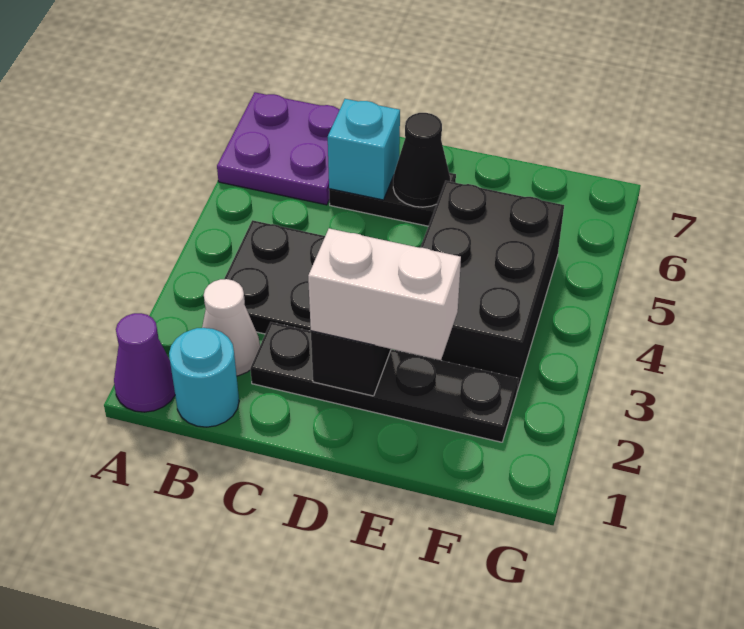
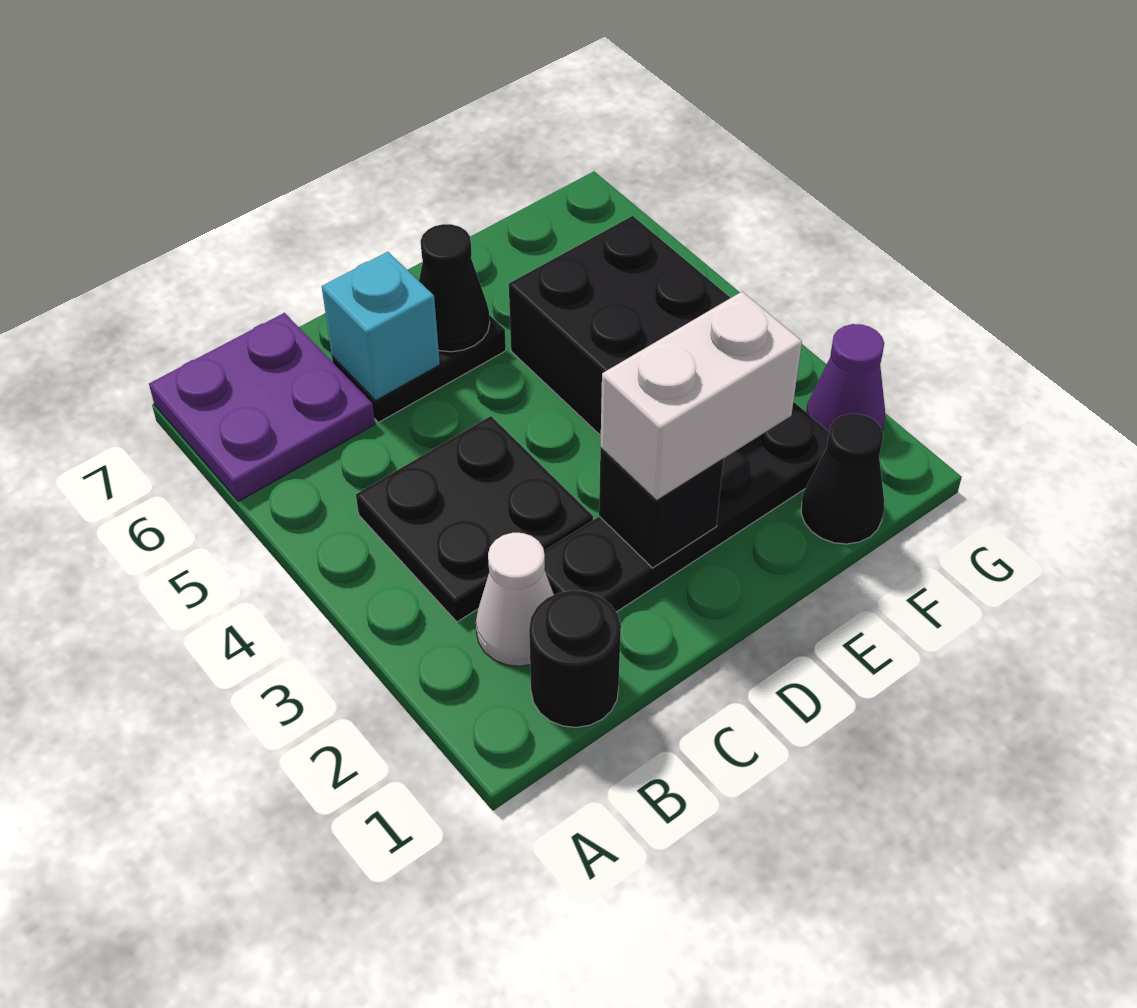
purple 1x1 cone [114,313,175,412] -> purple 1x1 cone moved to [806,324,885,432]
cyan 1x1 round brick [169,328,239,427] -> black 1x1 round brick [529,590,621,727]
none -> black 1x1 cone [801,414,884,544]

